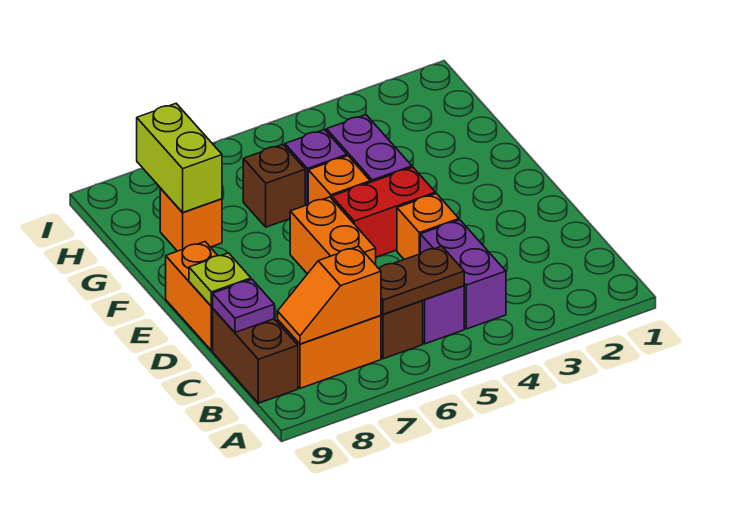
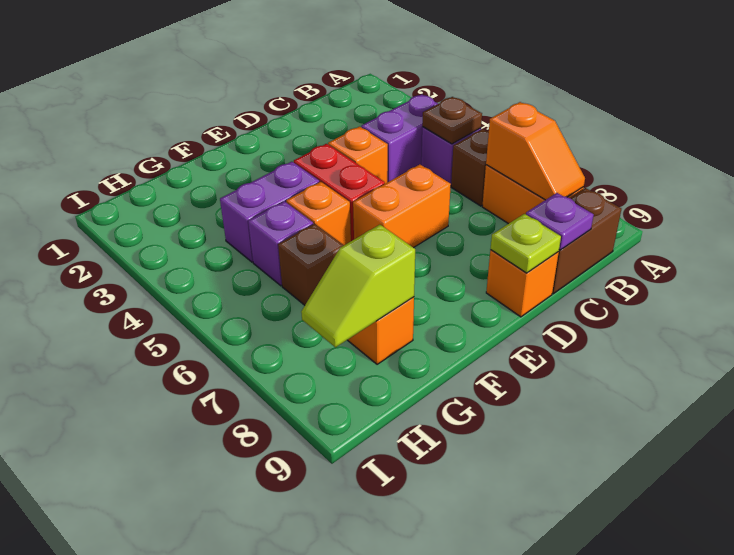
brown 1x2 plate [379,246,464,314] -> brown 1x1 plate [422,97,482,144]
orange 1x2 brick [166,242,218,351] -> orange 1x1 brick [486,250,559,317]
lime 1x2 brick [137,104,222,213] -> lime 1x2 slope [301,225,415,347]

